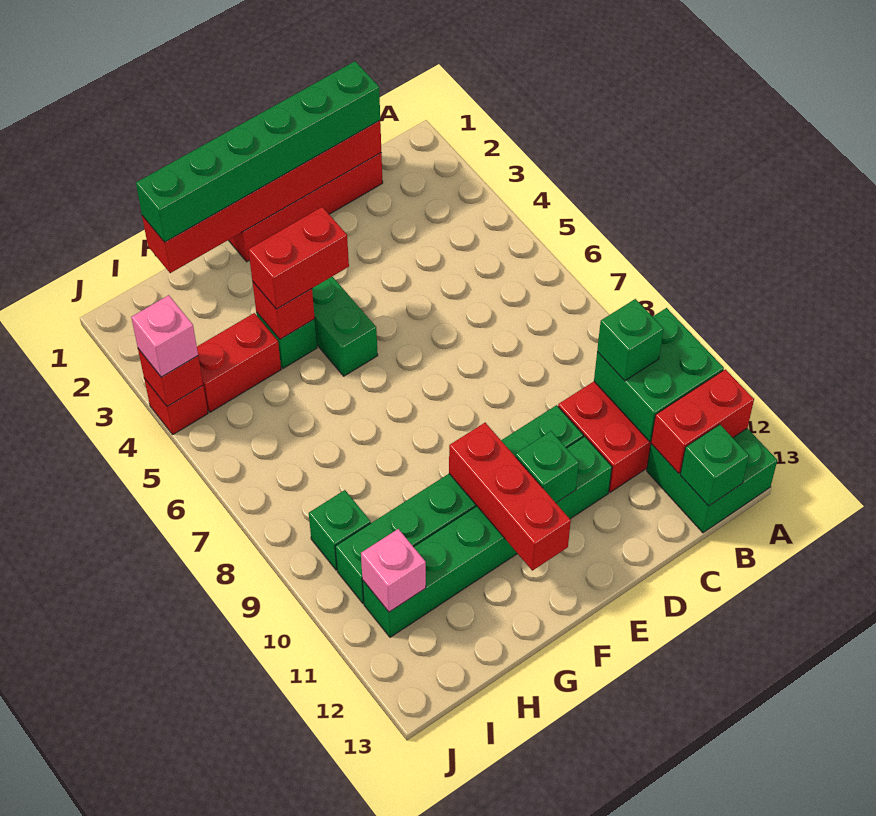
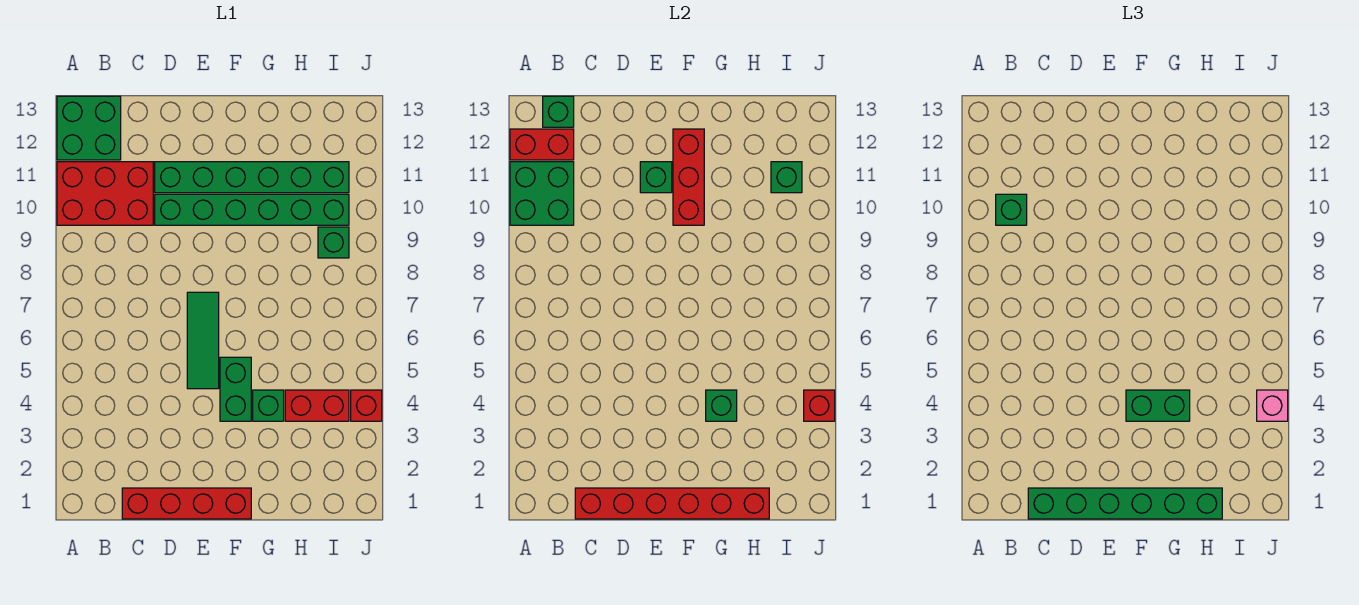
none -> green 1x3 tile [187,292,219,389]
red 1x2 brick [248,207,349,309] -> green 1x2 brick [1126,390,1190,421]
red 1x1 brick [252,281,315,339] -> green 1x1 brick [706,390,737,421]
pink 1x1 brick [361,529,426,612] -> green 1x1 brick [771,162,802,193]

